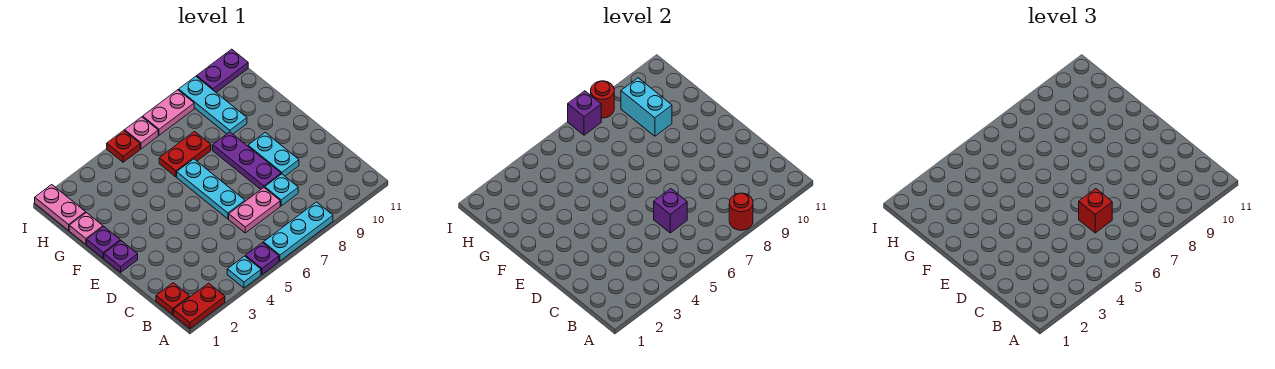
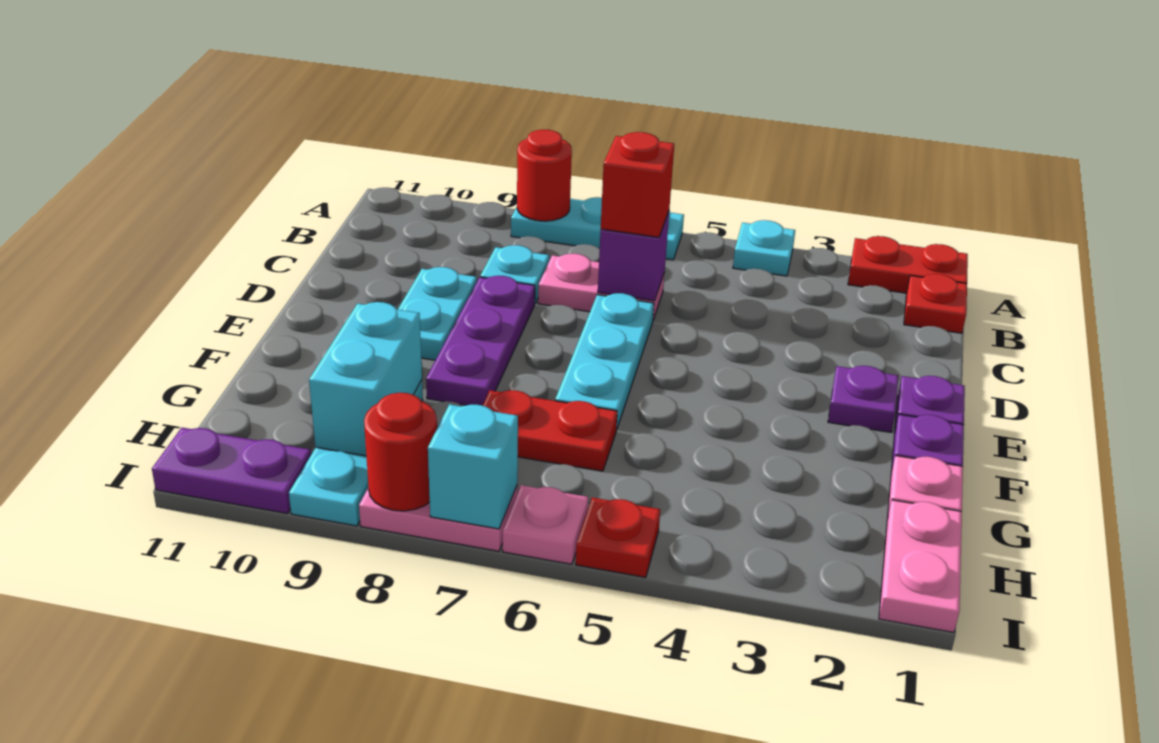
purple 1x1 plate [245,243,279,274] -> purple 1x1 plate moved to [828,366,898,432]
purple 1x1 brick [568,91,601,135] -> cyan 1x1 brick [428,404,518,529]

